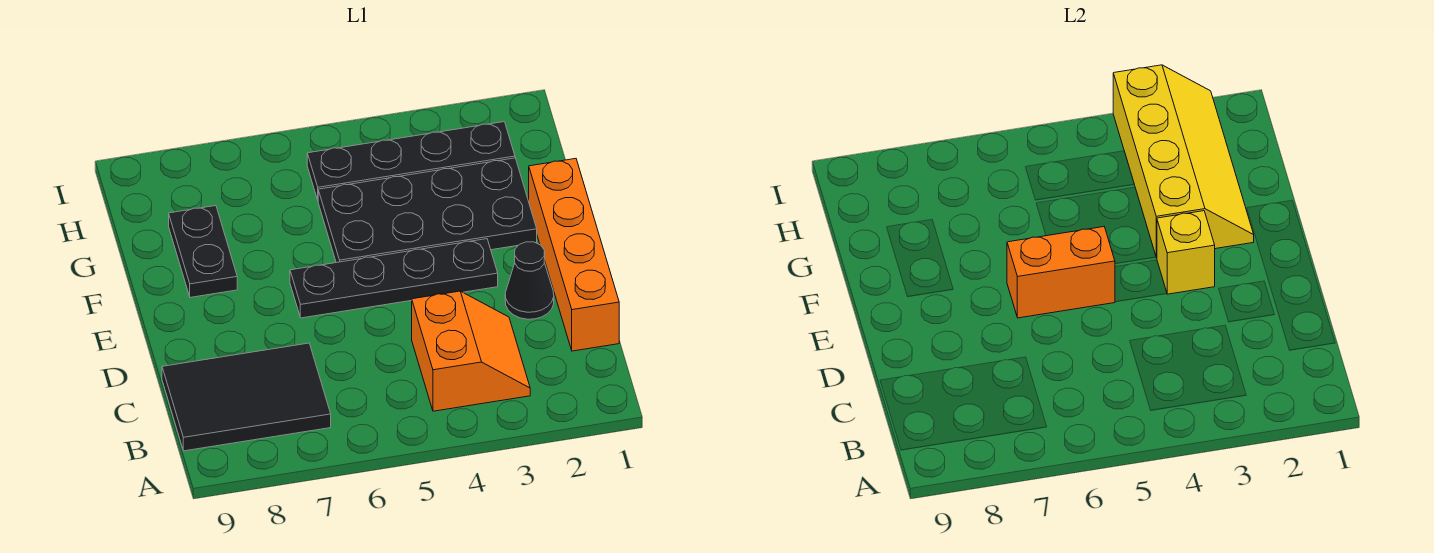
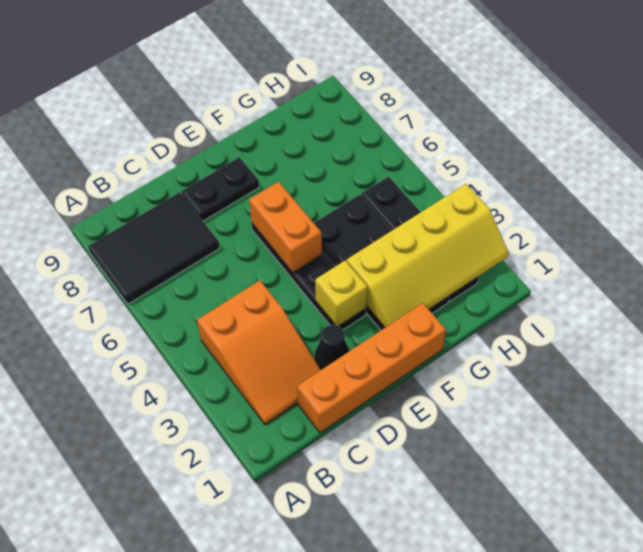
orange 2x2 slope [412,291,530,411] -> orange 2x3 slope [197,281,321,425]
black 2x3 tile [162,343,331,451] -> black 2x3 tile turned to [88,192,220,304]
black 1x2 plate [169,206,237,297] -> black 1x2 plate moved to [181,157,259,221]

